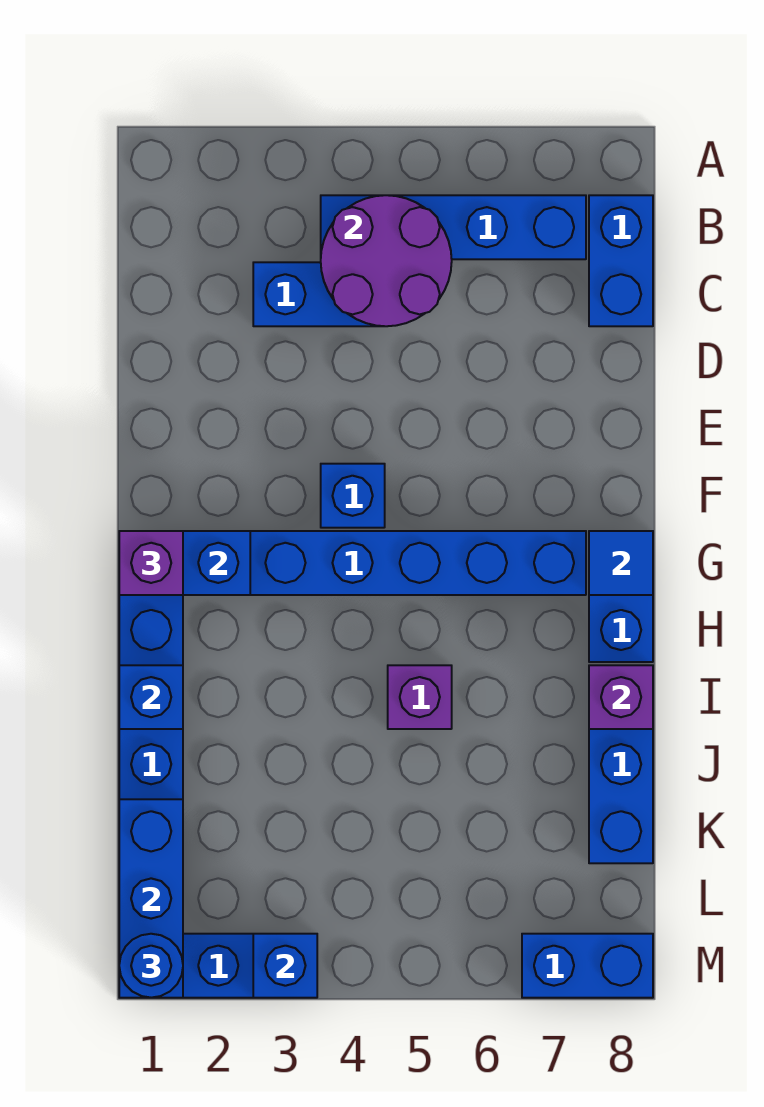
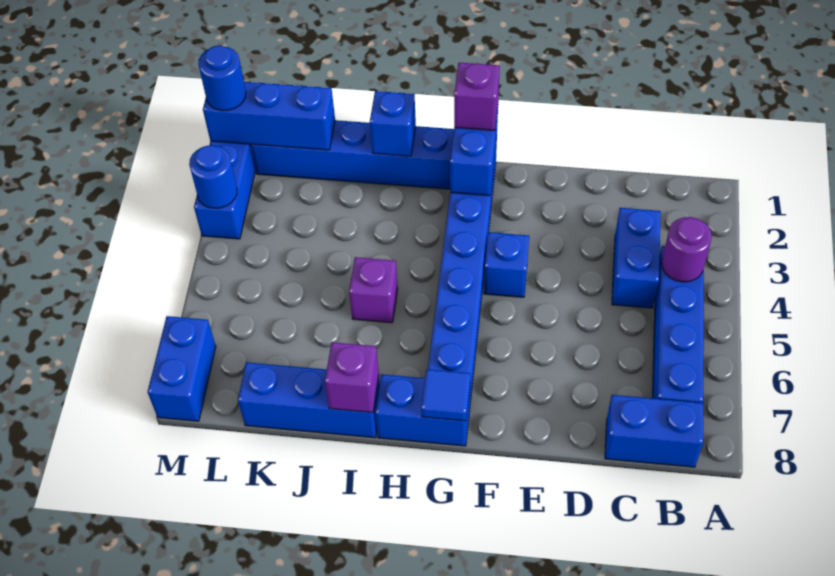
purple 2x2 round brick [321,195,452,326] -> purple 1x1 round brick [662,217,712,282]
blue 1x1 brick [253,934,317,998] -> blue 1x1 round brick [189,145,237,208]

